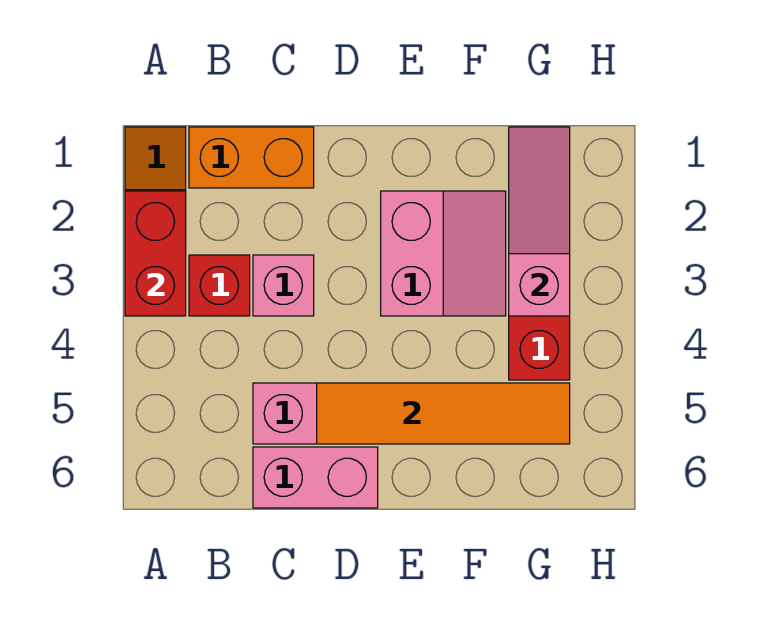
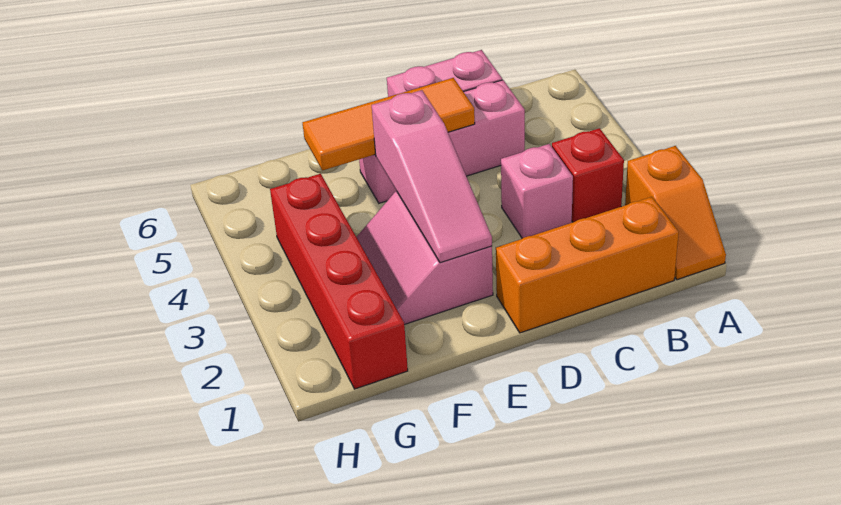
red 1x2 brick [125,191,186,316] -> none
orange 1x2 brick [189,127,314,188] -> orange 1x3 brick [496,197,679,333]
orange 1x4 tile [317,383,570,444] -> orange 1x3 tile [303,78,475,170]
pink 1x3 slope [509,127,570,316] -> pink 1x3 slope moved to [372,90,492,263]

